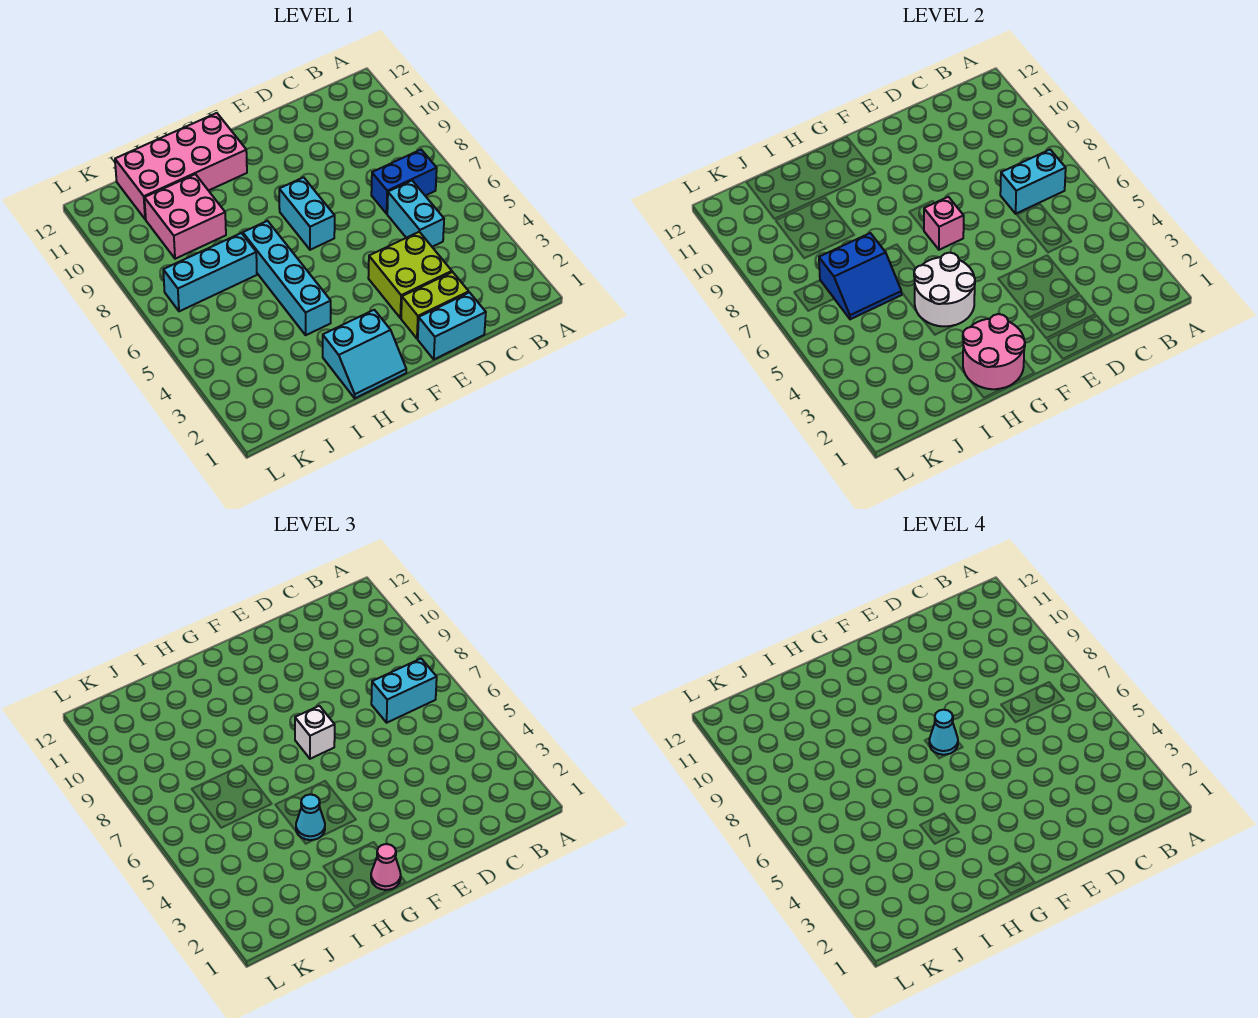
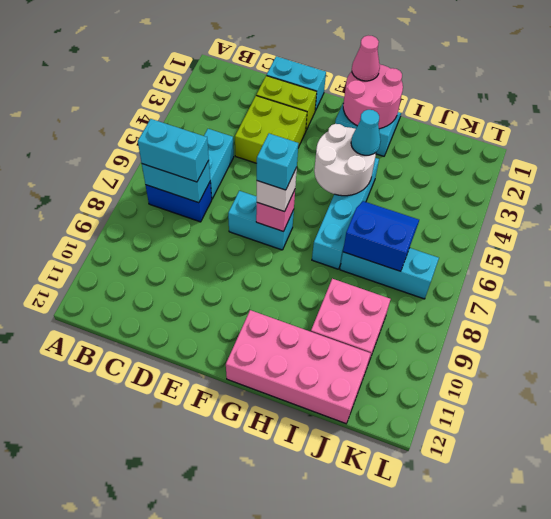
cyan 1x2 brick [279,177,335,250] -> cyan 1x2 brick turned to [228,191,294,250]
cyan 1x1 cone [929,710,958,755] -> cyan 1x1 brick [257,134,298,190]

